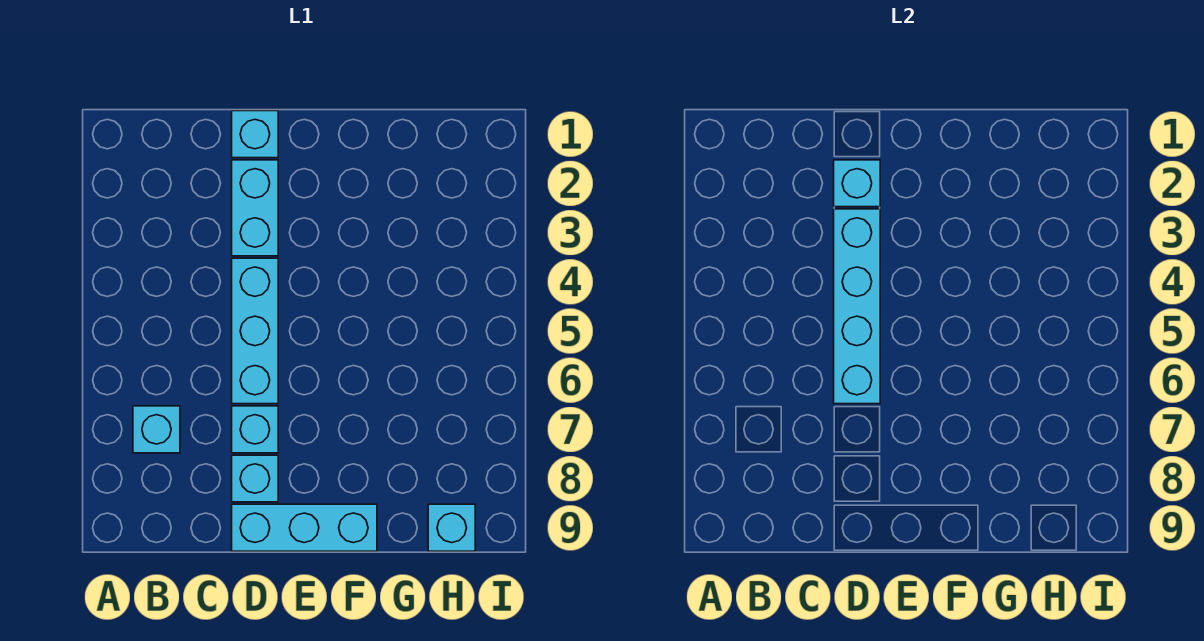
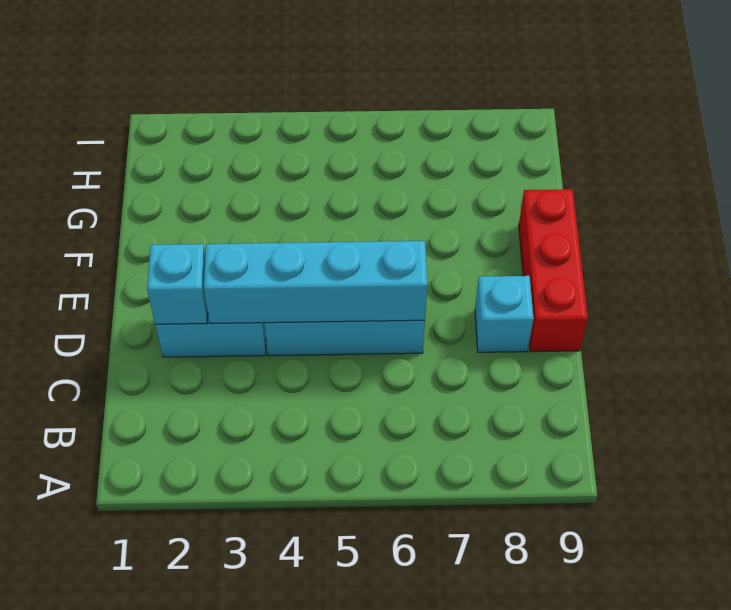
cyan 1x1 brick [133,406,180,453] -> none
cyan 1x1 brick [232,111,278,158] -> none
cyan 1x1 brick [232,406,278,453] -> none
cyan 1x3 brick [232,504,377,551] -> red 1x3 brick [519,189,588,352]
cyan 1x1 brick [428,504,475,551] -> none

